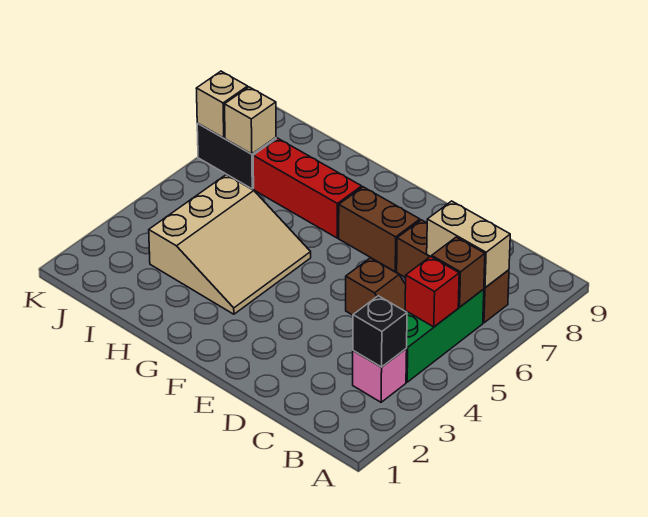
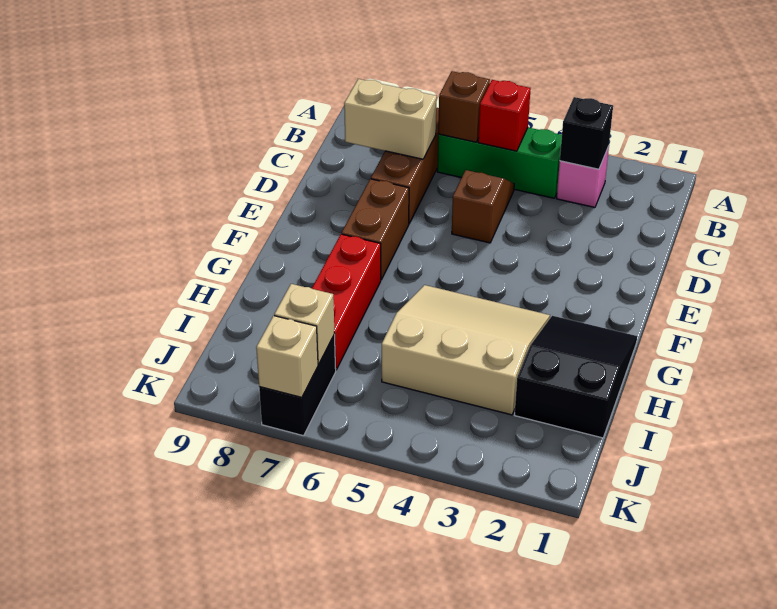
tan 1x2 brick [427,201,510,288] -> tan 1x2 brick turned to [344,79,437,159]
none -> black 2x3 slope [515,316,637,438]

